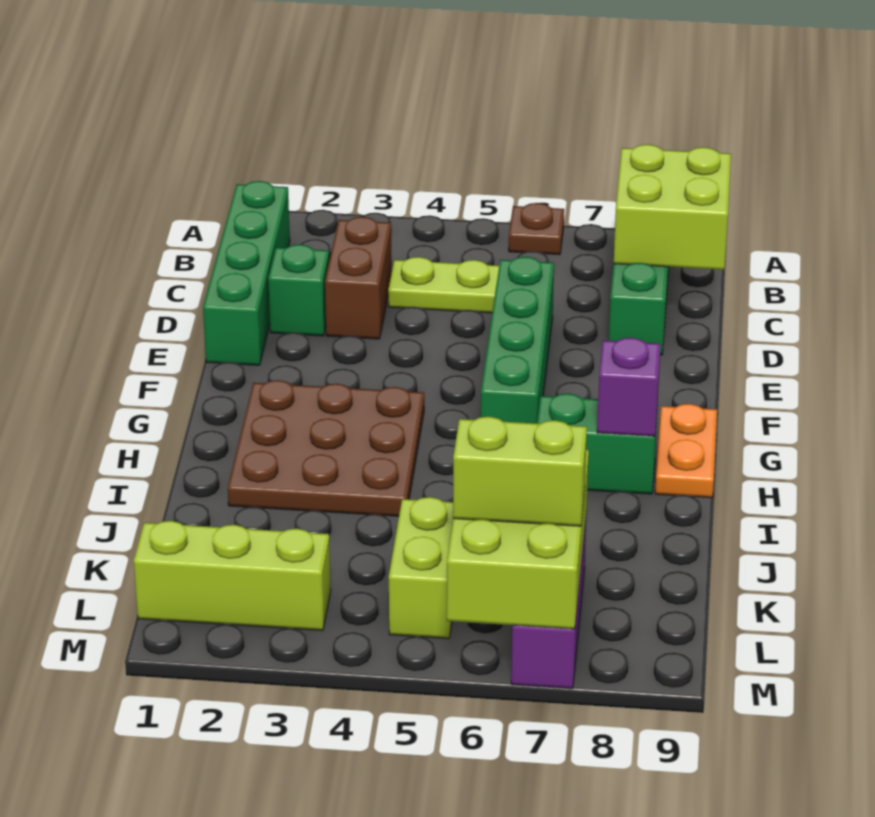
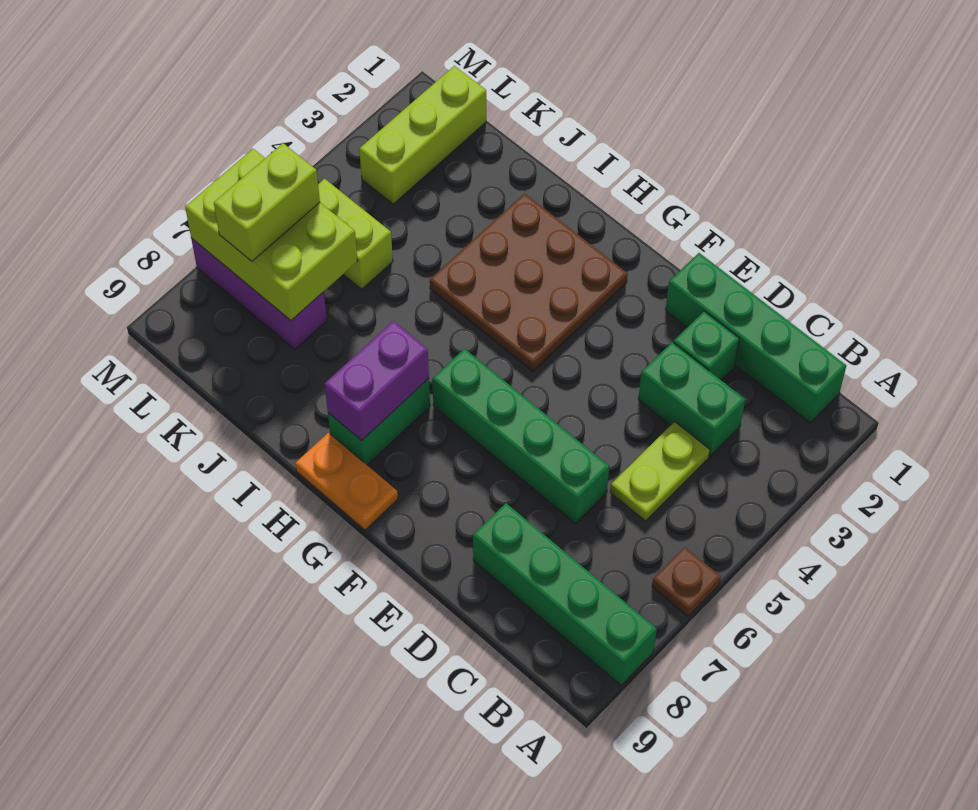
lime 2x2 brick [614,144,731,270] -> none
brown 1x2 brick [325,217,392,339] -> green 1x2 brick [638,342,745,456]
purple 1x1 brick [597,338,661,436] -> purple 1x2 brick [324,321,429,441]

